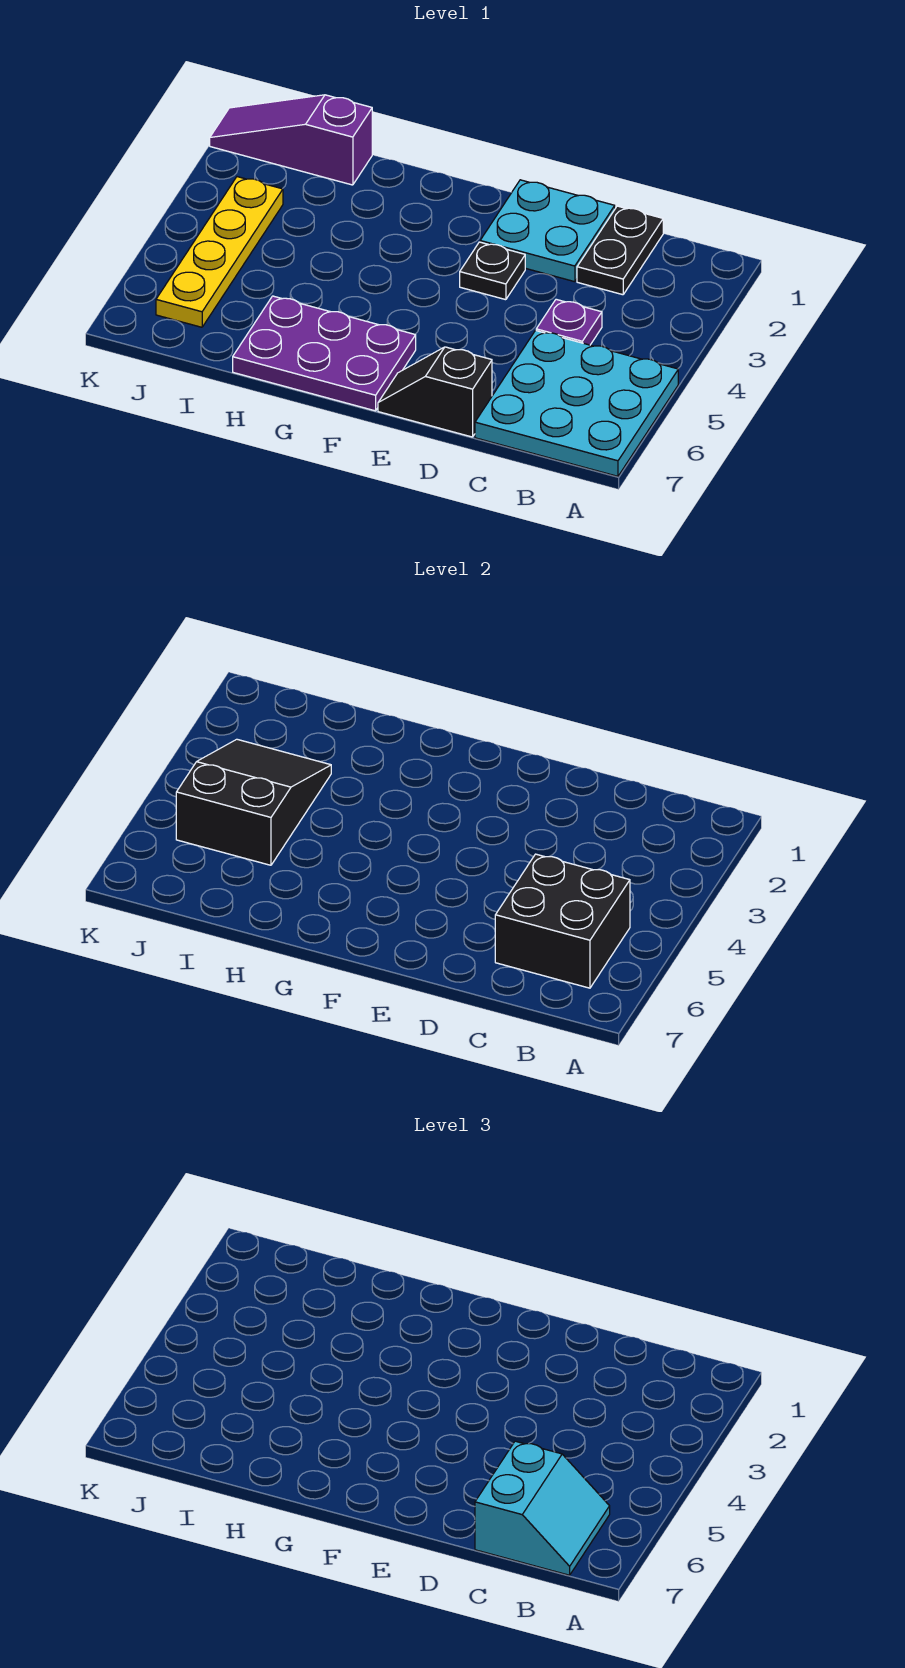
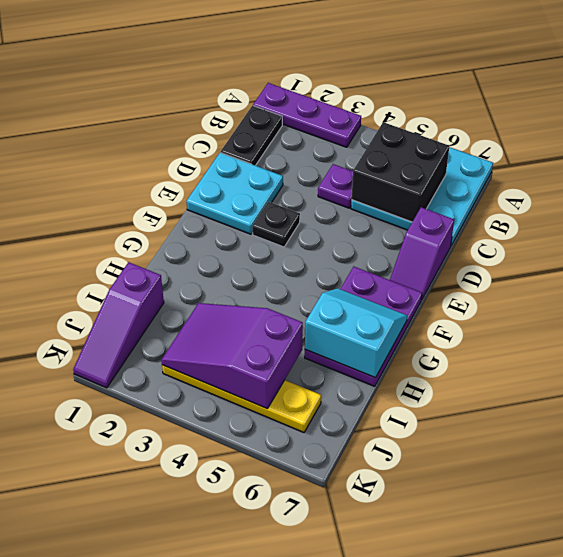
none -> purple 1x3 plate [253,83,361,147]
cyan 2x2 slope [475,1441,610,1575] -> cyan 2x2 slope moved to [305,288,407,378]
black 1x2 plate [577,206,663,295] -> black 1x2 plate turned to [221,106,282,166]
black 1x2 slope [378,347,492,437] -> purple 1x2 slope [390,207,454,300]
black 2x3 slope [176,739,331,865] -> purple 2x3 slope [161,303,303,409]

